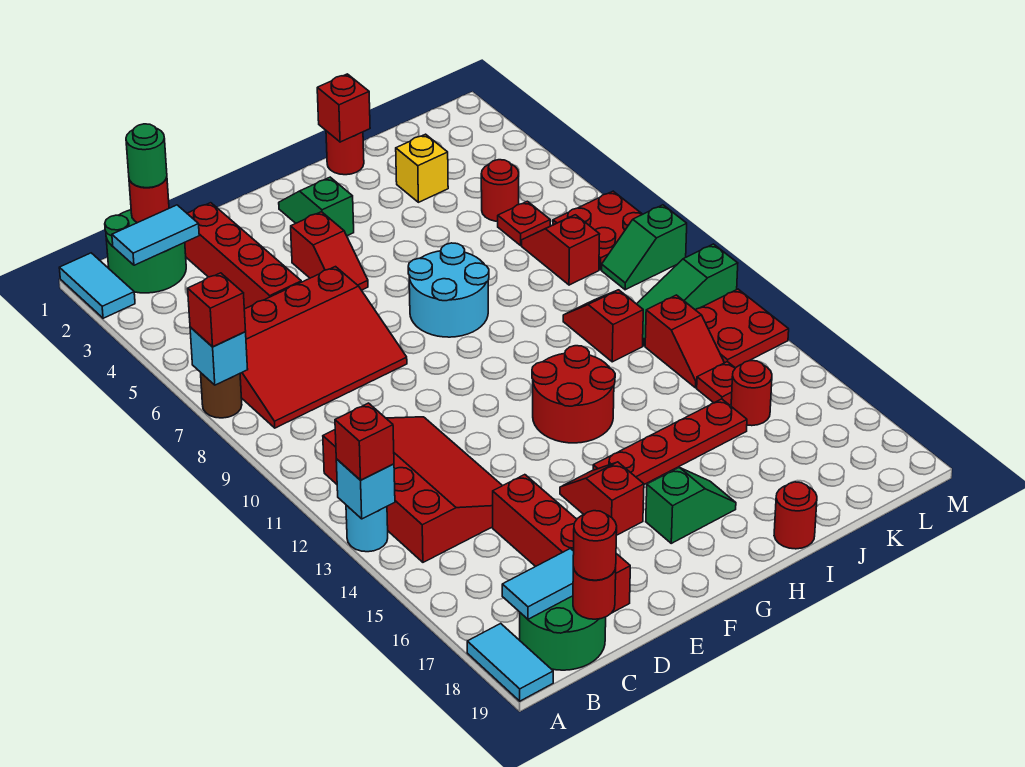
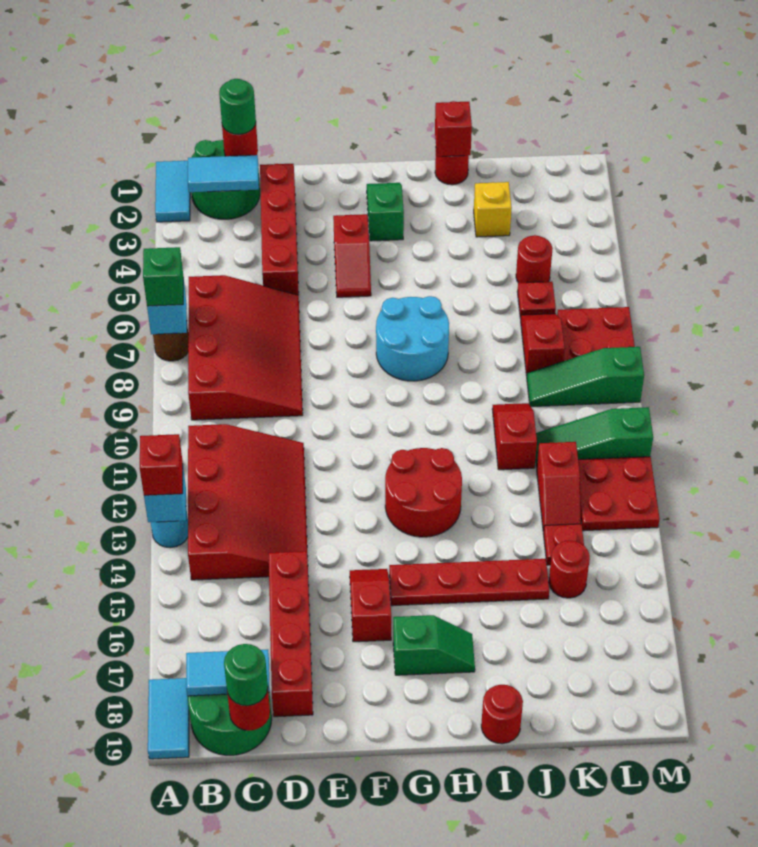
red 1x1 brick [188,273,246,347] -> green 1x1 brick [143,247,183,306]
red 3x4 slope [240,267,407,428] -> red 3x4 slope turned to [188,275,303,420]
red 1x1 round brick [573,511,617,580] -> green 1x1 round brick [224,644,268,706]
green 1x2 slope [602,205,687,290] -> green 1x3 slope [527,347,644,407]

